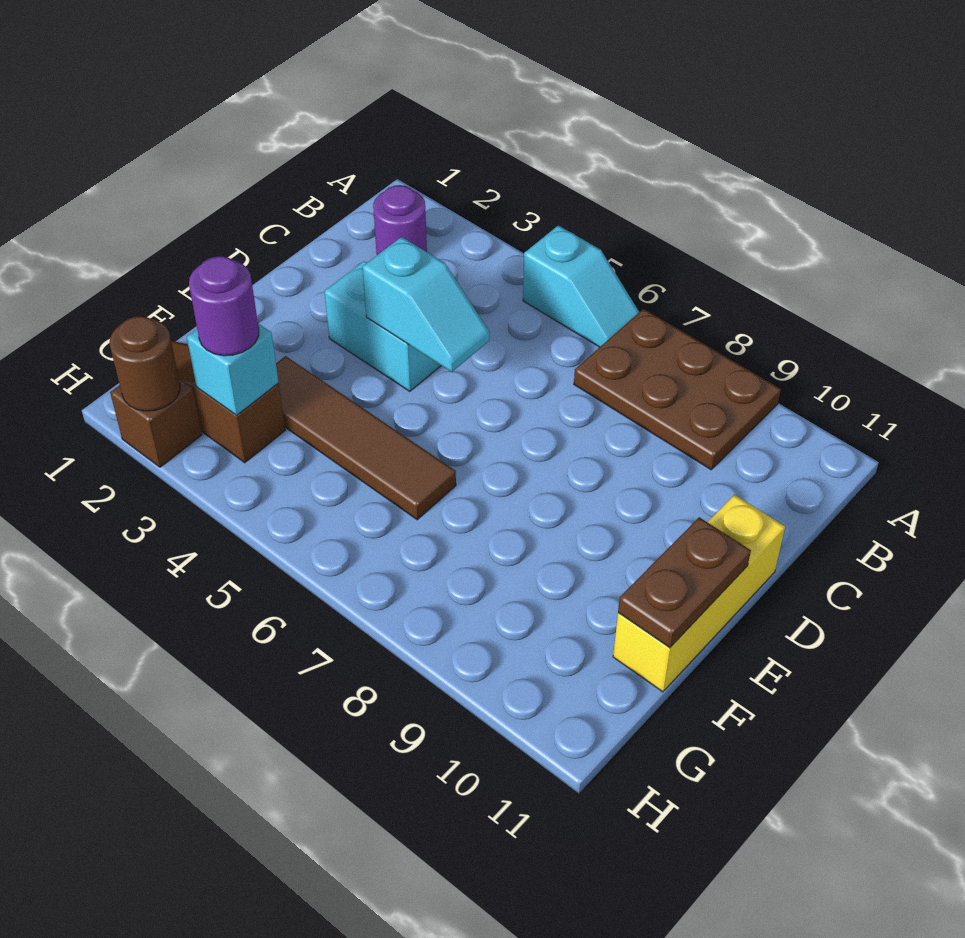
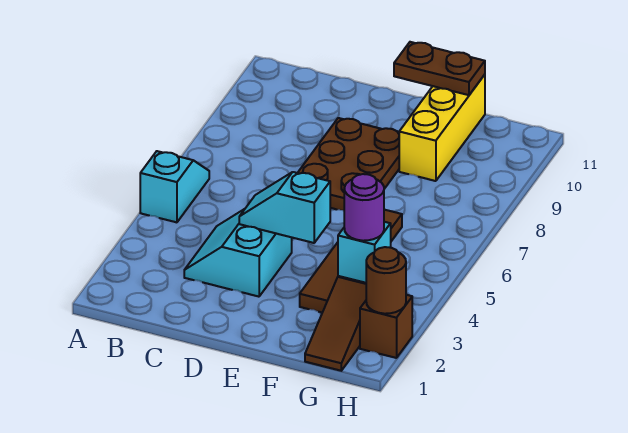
brown 2x3 plate [574,309,781,470] -> brown 2x3 plate moved to [298,118,399,211]
purple 1x1 round brick [373,185,427,255] -> none
cyan 1x2 slope [363,237,489,372] -> cyan 1x2 slope turned to [239,172,330,243]
yellow 1x3 brick [613,495,785,692] -> yellow 1x3 brick turned to [399,75,485,181]

